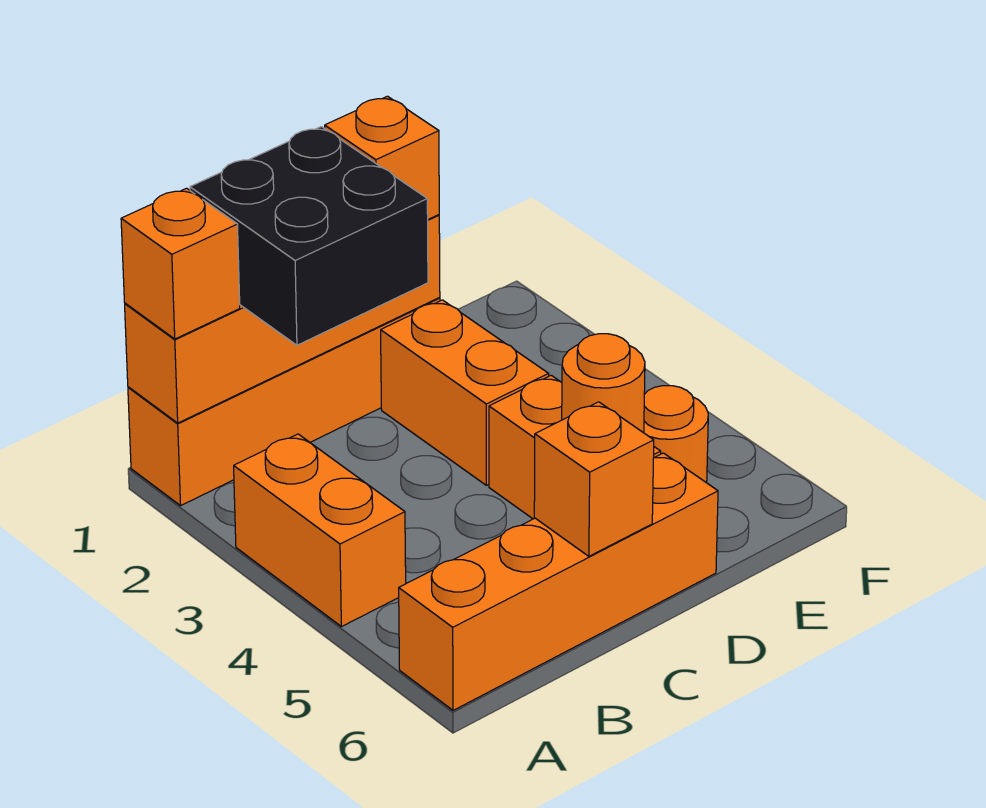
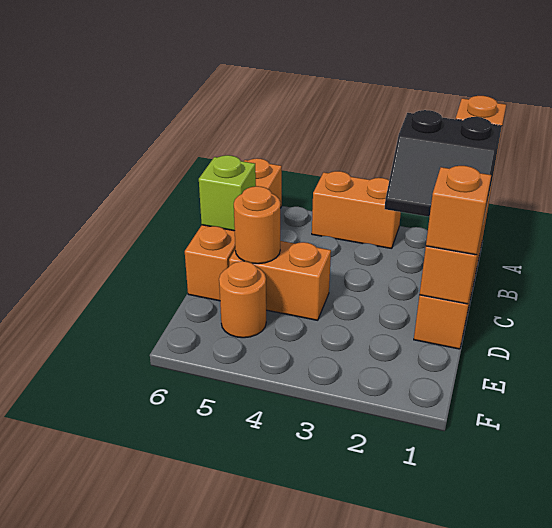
black 2x2 brick [190,127,428,345] -> black 2x2 slope [385,110,502,217]
orange 1x1 brick [534,402,654,556] -> lime 1x1 brick [199,155,256,231]
orange 1x2 brick [381,300,549,485] -> none

